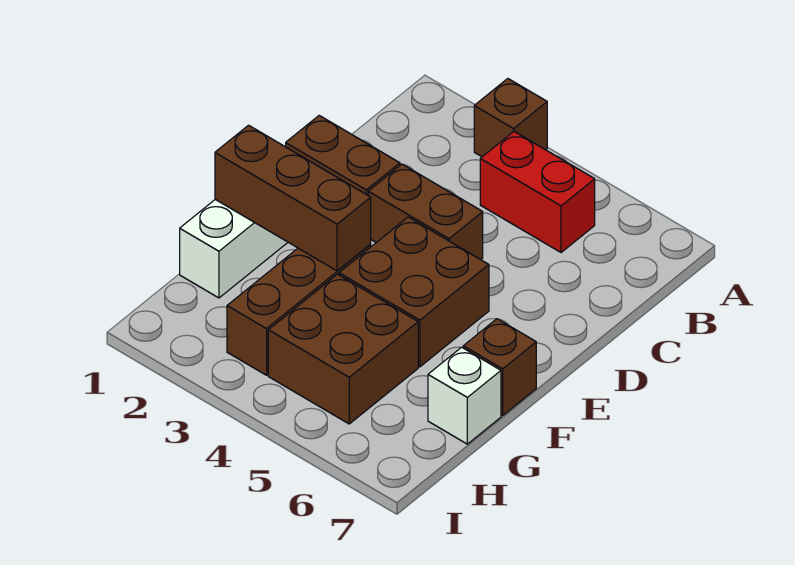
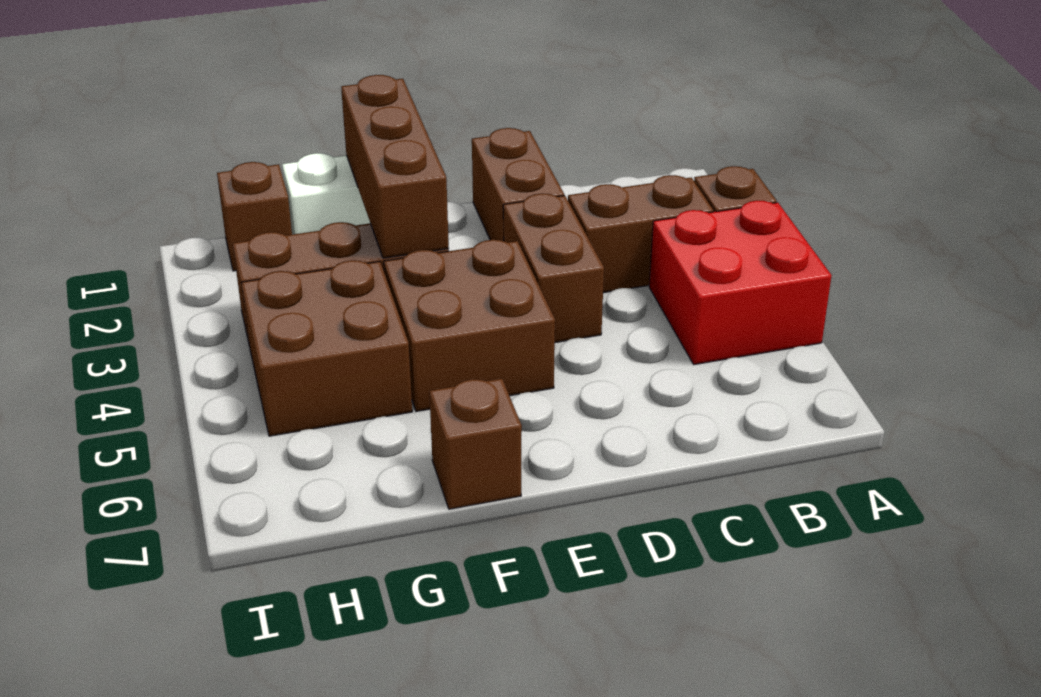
none -> brown 1x2 brick [568,175,713,293]
red 1x2 brick [480,132,595,252] -> red 2x2 brick [649,201,832,365]
white 1x1 brick [428,347,501,444] -> none
none -> brown 1x1 brick [217,162,292,271]

